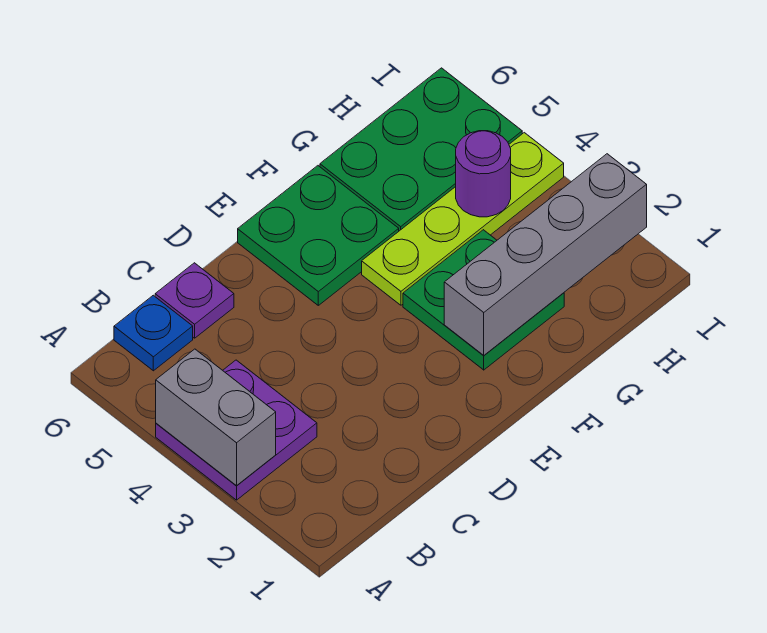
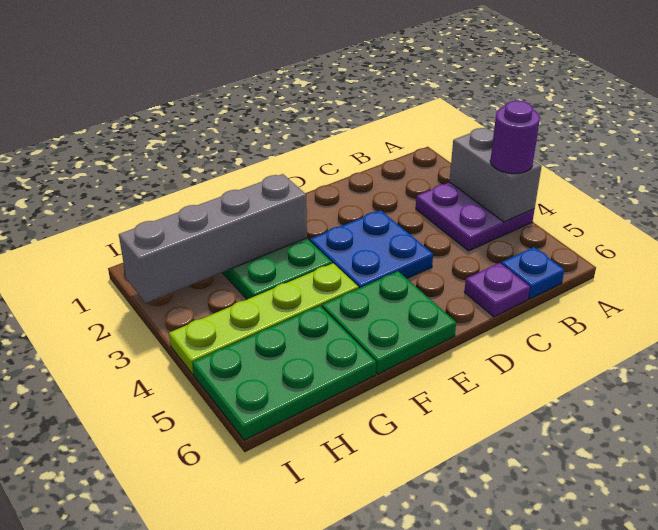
none -> blue 2x2 plate [310,210,433,288]
purple 1x1 round brick [456,131,511,217] -> purple 1x1 round brick moved to [490,101,540,174]

